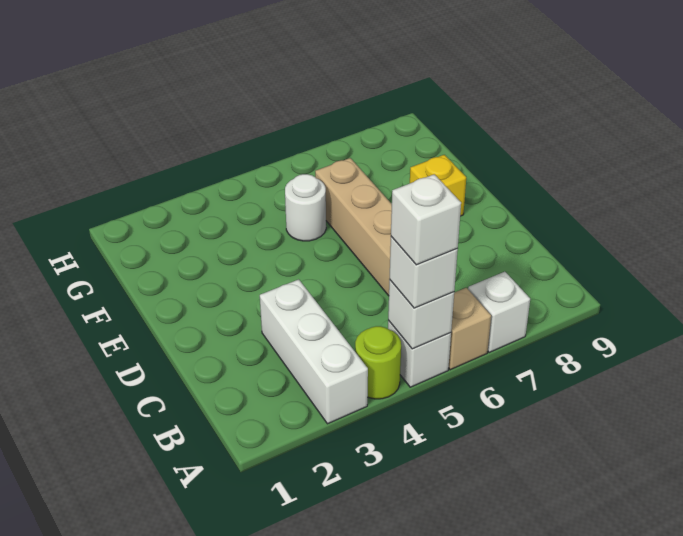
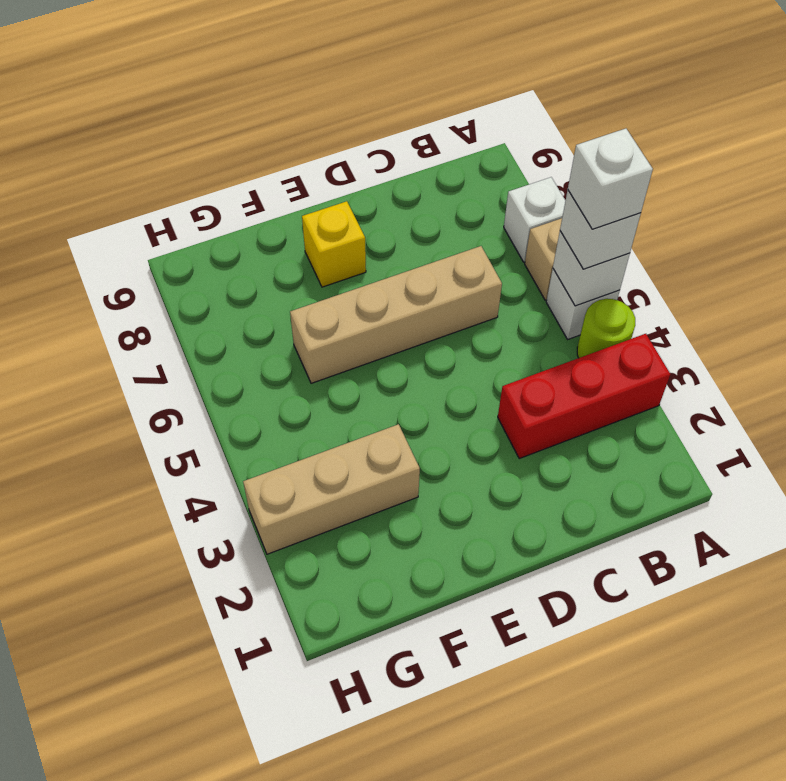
white 1x3 brick [260,279,368,424] -> red 1x3 brick [498,334,670,459]
none -> tan 1x3 brick [243,424,420,554]
white 1x1 round brick [285,174,326,241] -> none

